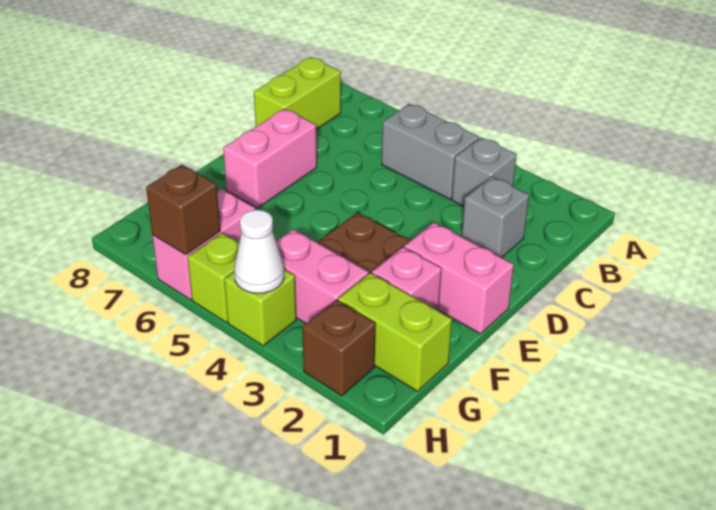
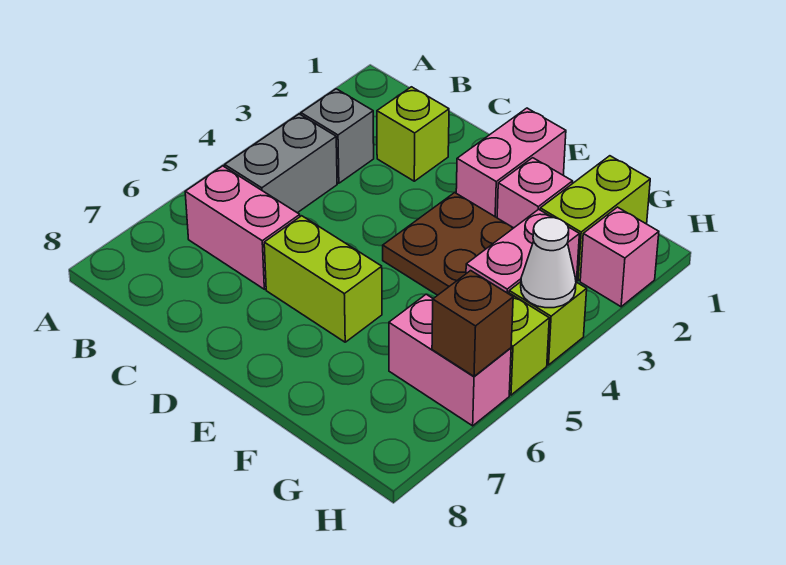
lime 1x2 brick [254,57,341,129] -> lime 1x2 brick moved to [264,216,382,342]
grey 1x1 brick [462,177,529,258] -> lime 1x1 brick [377,87,449,181]
pink 1x2 brick [223,109,317,208] -> pink 1x2 brick moved to [185,166,300,289]
brown 1x1 brick [302,300,376,396] -> pink 1x1 brick [580,207,659,307]

